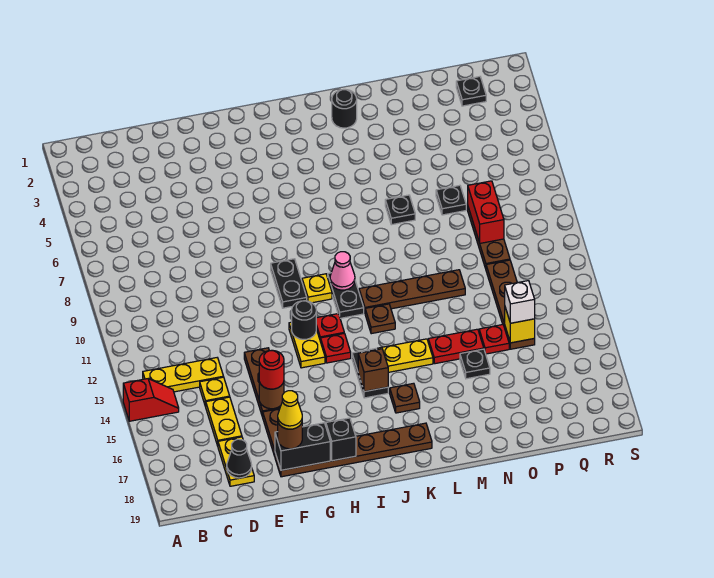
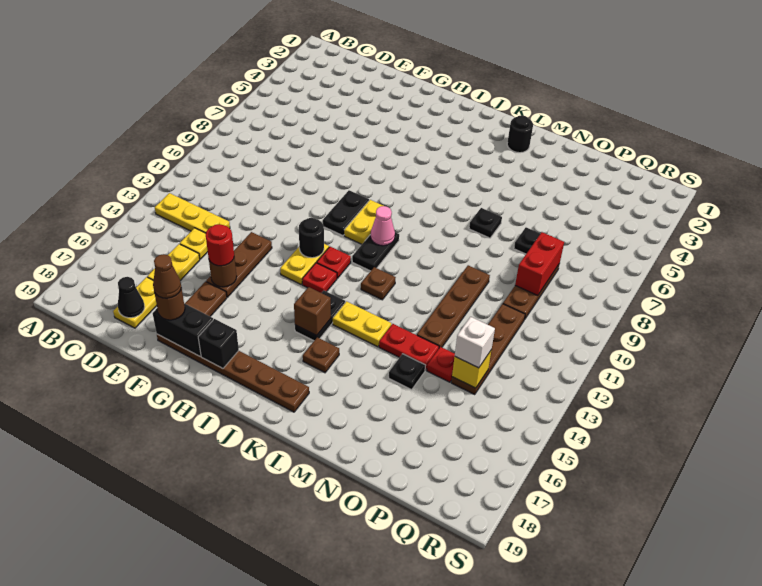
red 1x2 slope [123,379,179,421] -> none
yellow 1x1 cone [278,391,302,429] -> brown 1x1 cone [153,254,181,298]
yellow 1x1 plate [302,274,332,303] -> yellow 1x2 plate [344,200,383,244]
brown 1x4 plate [359,270,465,312] -> brown 1x4 plate turned to [417,265,490,348]
black 1x1 plate [456,77,486,106] -> none

